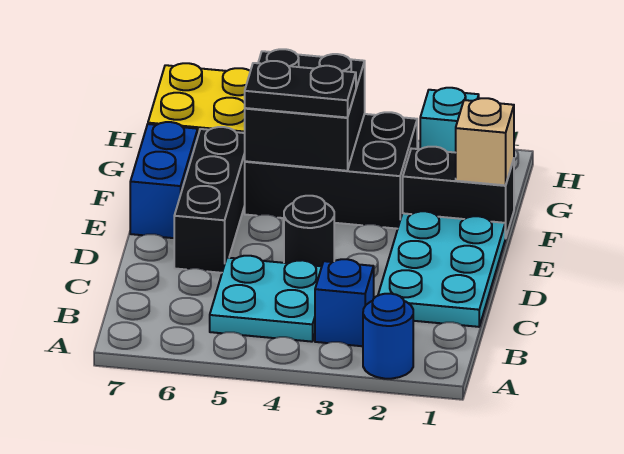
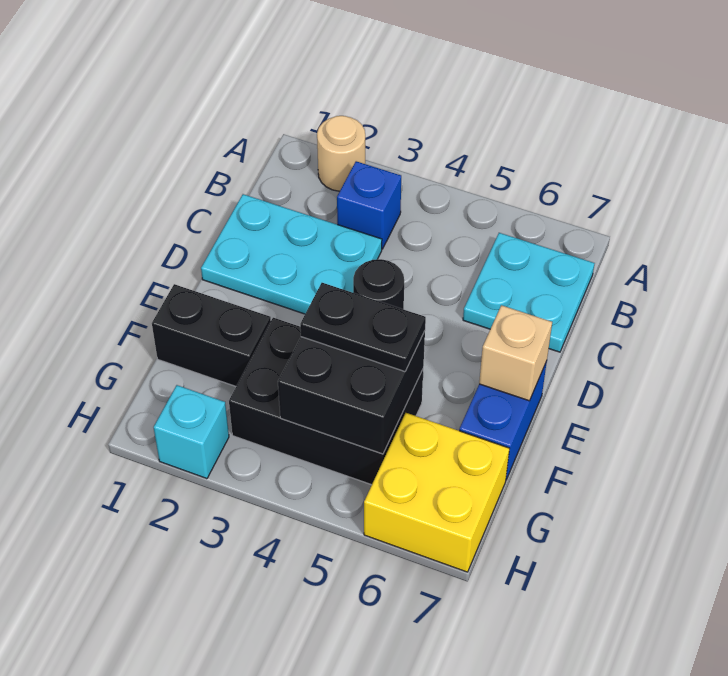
blue 1x1 round brick [363,294,413,379] -> tan 1x1 round brick [317,116,365,191]
cyan 2x2 plate [210,256,322,342] -> cyan 2x2 plate moved to [463,233,595,352]
cyan 2x3 plate [378,211,505,327] -> cyan 2x3 plate turned to [201,194,382,314]
black 1x3 brick [174,127,245,273] -> none
tan 1x1 brick [456,98,514,185] -> tan 1x1 brick moved to [479,305,552,401]

